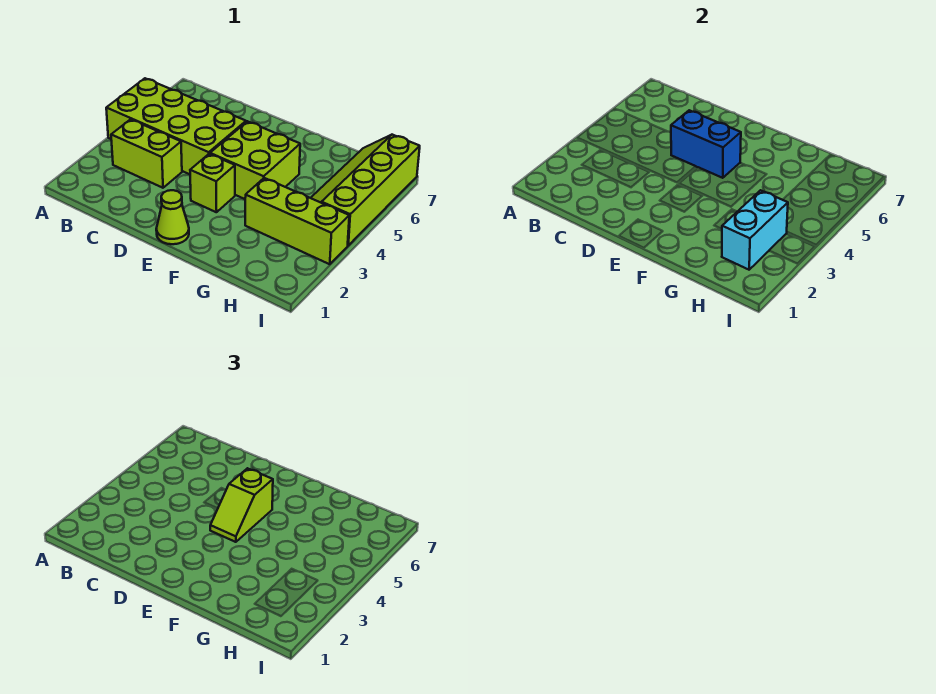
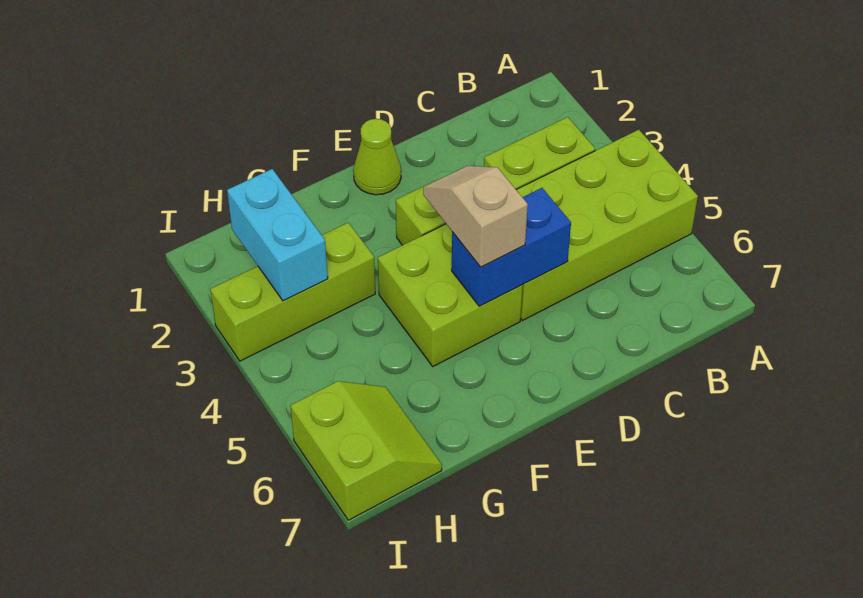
lime 1x2 slope [210,468,273,542] -> tan 1x2 slope [423,166,528,267]
lime 2x4 slope [311,135,420,245] -> lime 2x2 slope [290,381,442,520]

